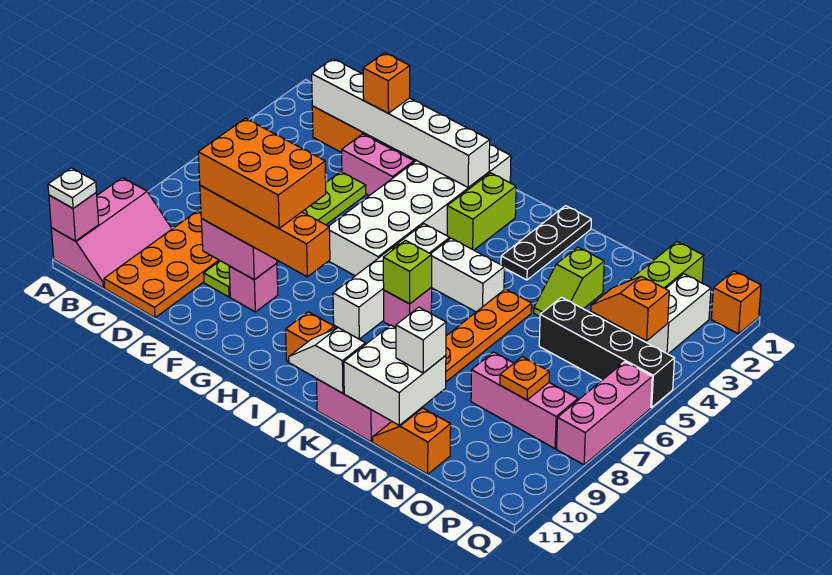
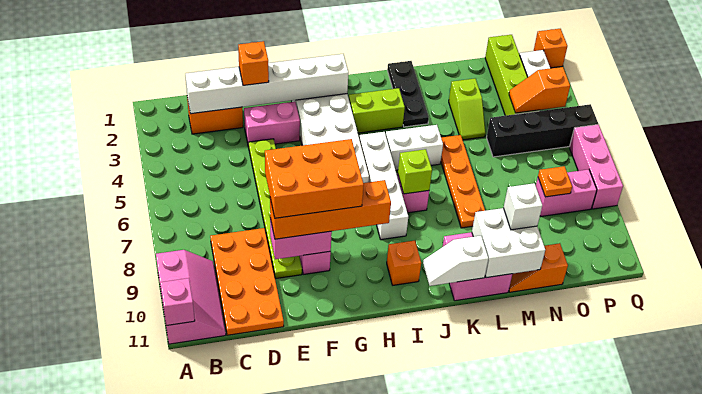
white 1x1 plate [48,168,96,208] -> none
lime 1x2 brick [447,173,516,250] -> lime 1x2 brick turned to [349,88,405,133]
pink 1x3 brick [471,352,578,449] -> pink 1x2 brick [536,169,597,216]

